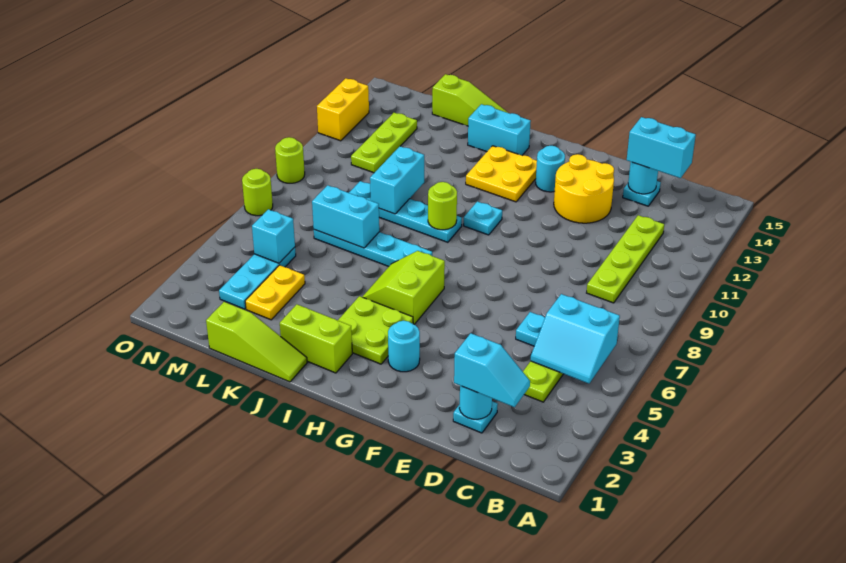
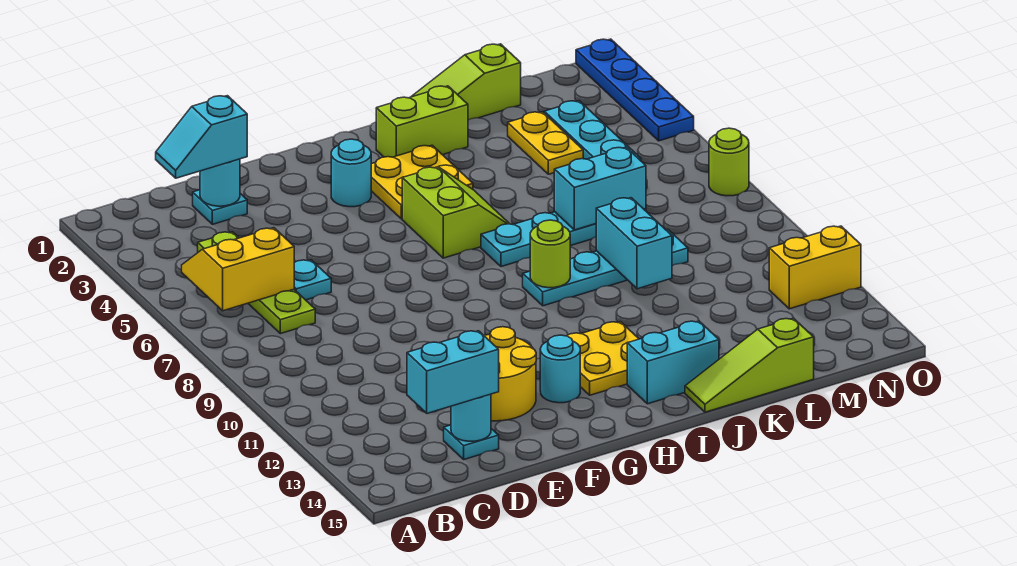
cyan 2x2 slope [531,294,620,383] -> yellow 2x2 slope [182,228,294,311]
lime 1x4 plate [587,215,664,303] -> none
lime 2x2 plate [338,296,413,364] -> yellow 2x2 plate [371,145,473,219]
cyan 1x1 plate [464,202,502,235] -> none
cyan 1x1 brick [252,209,295,263] -> none
lime 1x3 plate [351,113,417,173] -> none
none -> blue 1x4 plate [576,39,694,141]
lime 1x1 round brick [275,137,305,183] -> none
yellow 1x2 brick [317,78,369,141] -> yellow 1x2 brick turned to [769,226,861,309]

